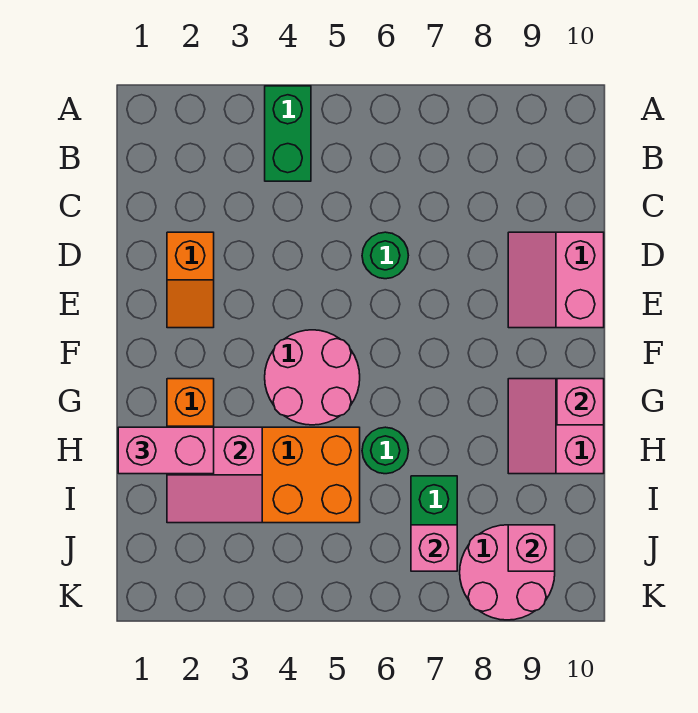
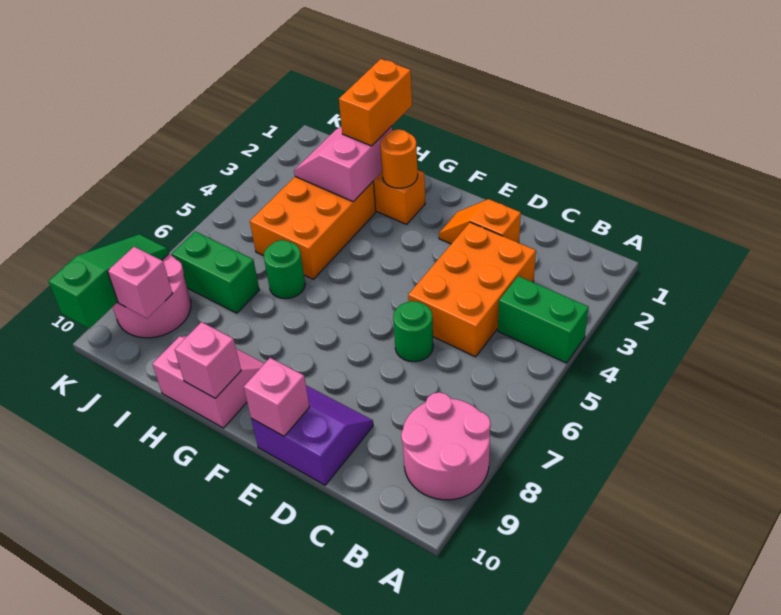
none -> orange 2x3 brick [408,222,536,357]
pink 2x2 slope [508,232,604,328] -> purple 2x2 slope [251,385,373,485]
pink 2x2 round brick [265,330,360,425] -> pink 2x2 round brick moved to [401,392,491,500]
none -> orange 1x1 round brick [380,129,418,188]
pink 1x2 brick [118,427,214,474] -> orange 1x2 brick [339,59,412,146]
pink 1x1 brick [411,525,457,571] -> pink 1x1 brick moved to [244,358,310,436]
none -> green 1x3 slope [48,234,169,329]

